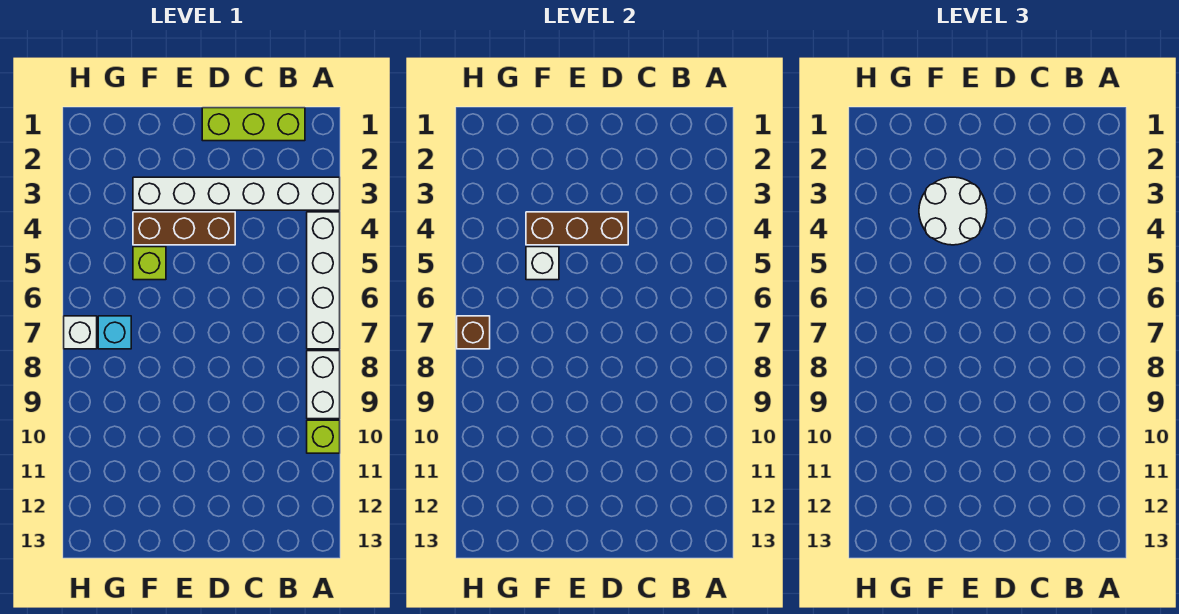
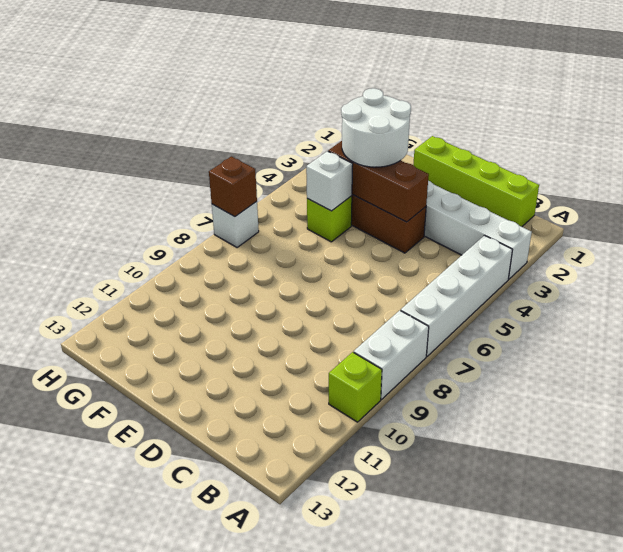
lime 1x3 brick [202,108,305,141] -> lime 1x4 brick [413,136,539,227]
cyan 1x1 brick [98,316,131,349] -> none

